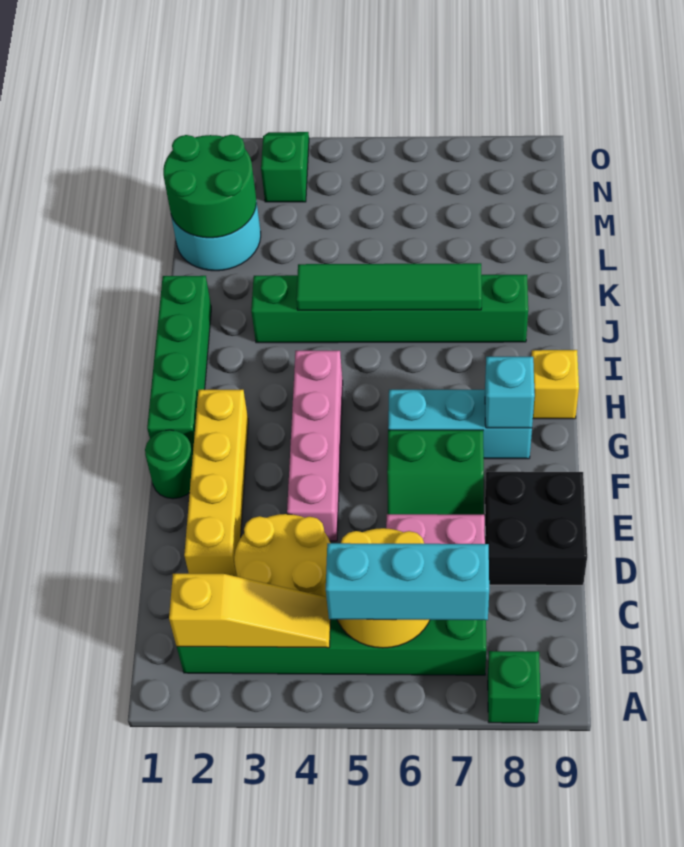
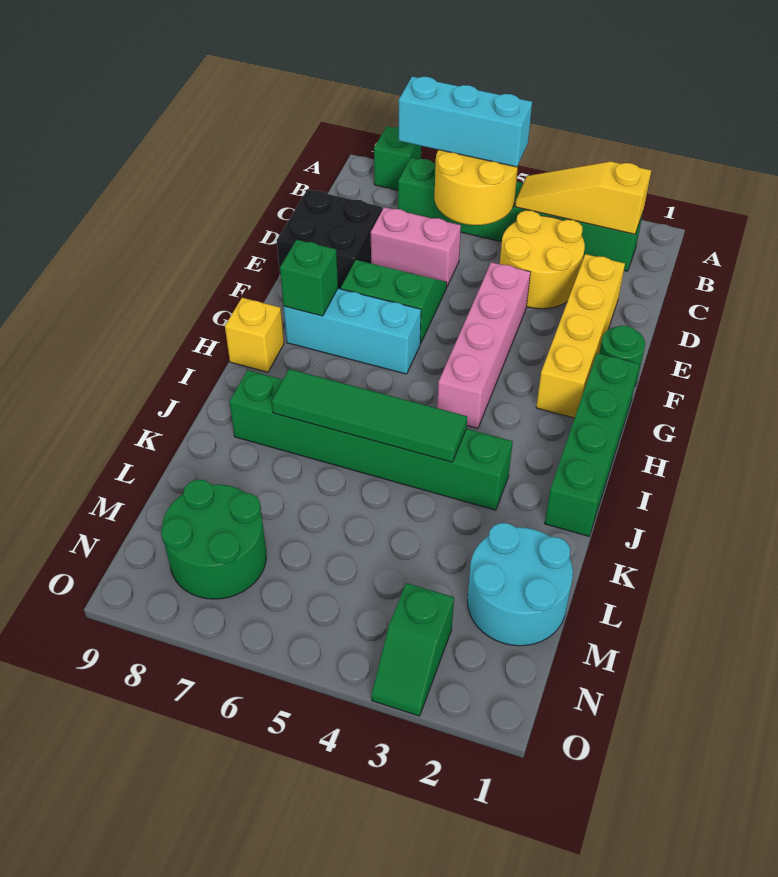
cyan 1x1 brick [485,357,535,428] -> green 1x1 brick [280,240,338,316]
green 2x2 round brick [163,135,256,238] -> green 2x2 round brick moved to [161,480,266,599]

